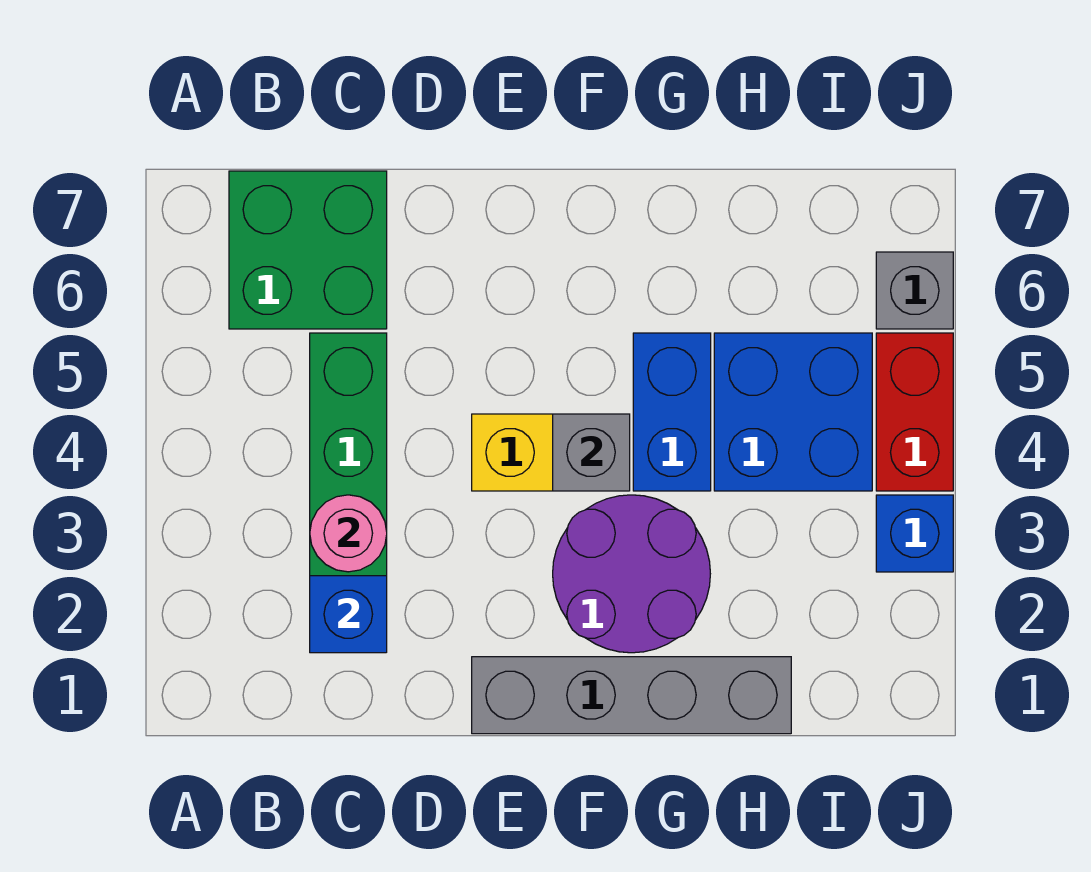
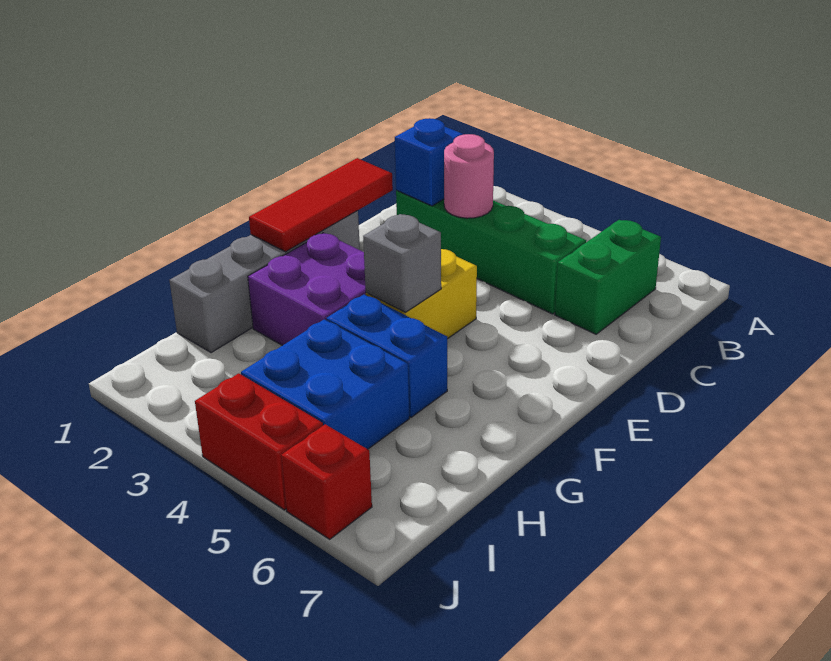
green 2x2 brick [229,171,387,329] -> green 1x2 brick [555,220,661,334]
none -> red 1x3 tile [249,158,393,252]
purple 2x2 round brick [553,495,710,653] -> purple 2x2 brick [248,233,366,346]
blue 1x1 brick [876,495,953,572] -> none
grey 1x1 brick [876,252,953,329] -> red 1x1 brick [281,424,372,539]

